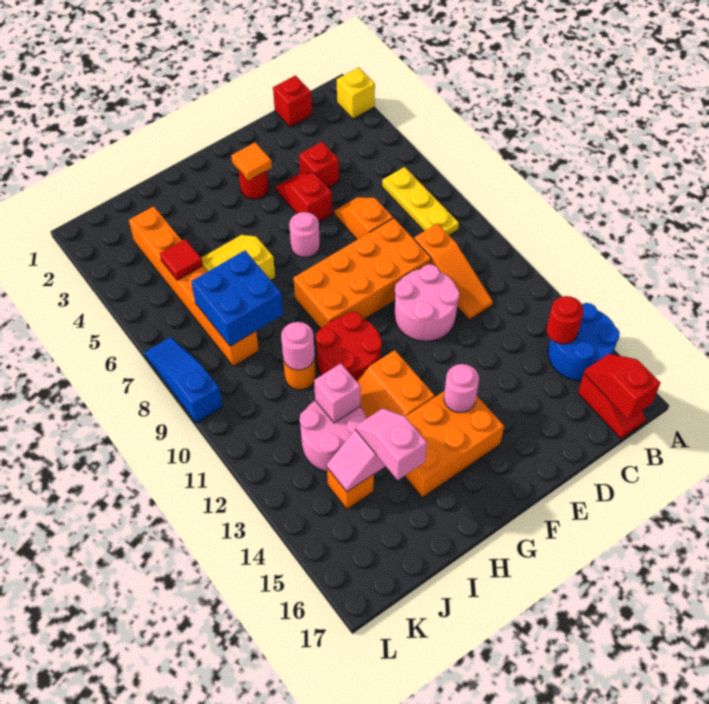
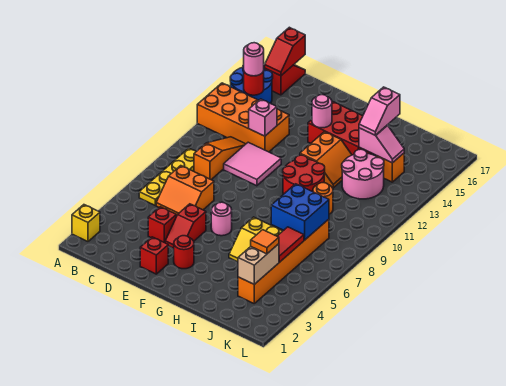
yellow 1x3 plate [382,167,459,235] -> yellow 1x4 plate [139,148,196,205]
red 1x1 brick [273,75,312,127] -> red 1x1 brick moved to [140,237,168,274]
orange 1x2 slope [334,197,393,240] -> orange 2x2 slope [156,166,214,216]
orange 2x4 brick [294,218,431,329] -> orange 2x4 brick moved to [197,83,289,152]
pink 2x2 round brick [394,264,459,341] -> pink 2x2 tile [224,142,281,186]
orange 1x1 tile [231,142,272,181] -> orange 1x1 tile moved to [251,230,279,254]
orange 2x3 brick [405,391,504,497] -> red 2x3 brick [308,102,372,155]
pink 1x1 round brick [281,322,315,370] -> pink 1x1 round brick moved to [244,43,264,76]
pink 1x1 brick [314,364,361,423] -> pink 1x1 brick moved to [249,99,277,136]
none -> tan 1x2 brick [238,244,279,284]
red 1x1 tile [160,239,203,280] -> red 1x2 tile [277,227,304,262]
blue 1x3 slope [145,337,223,423] -> none

